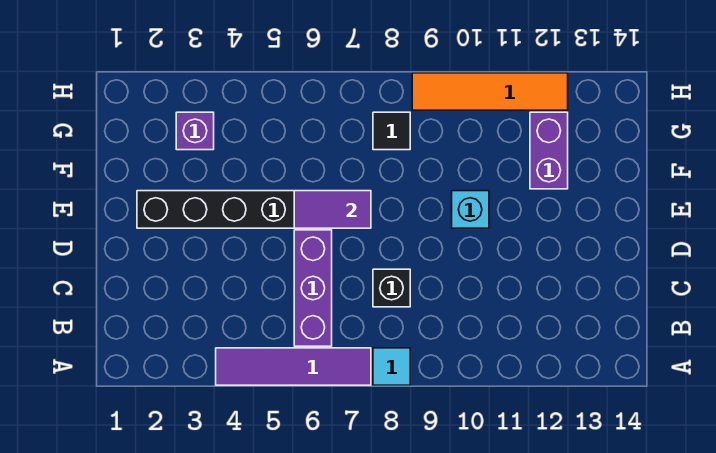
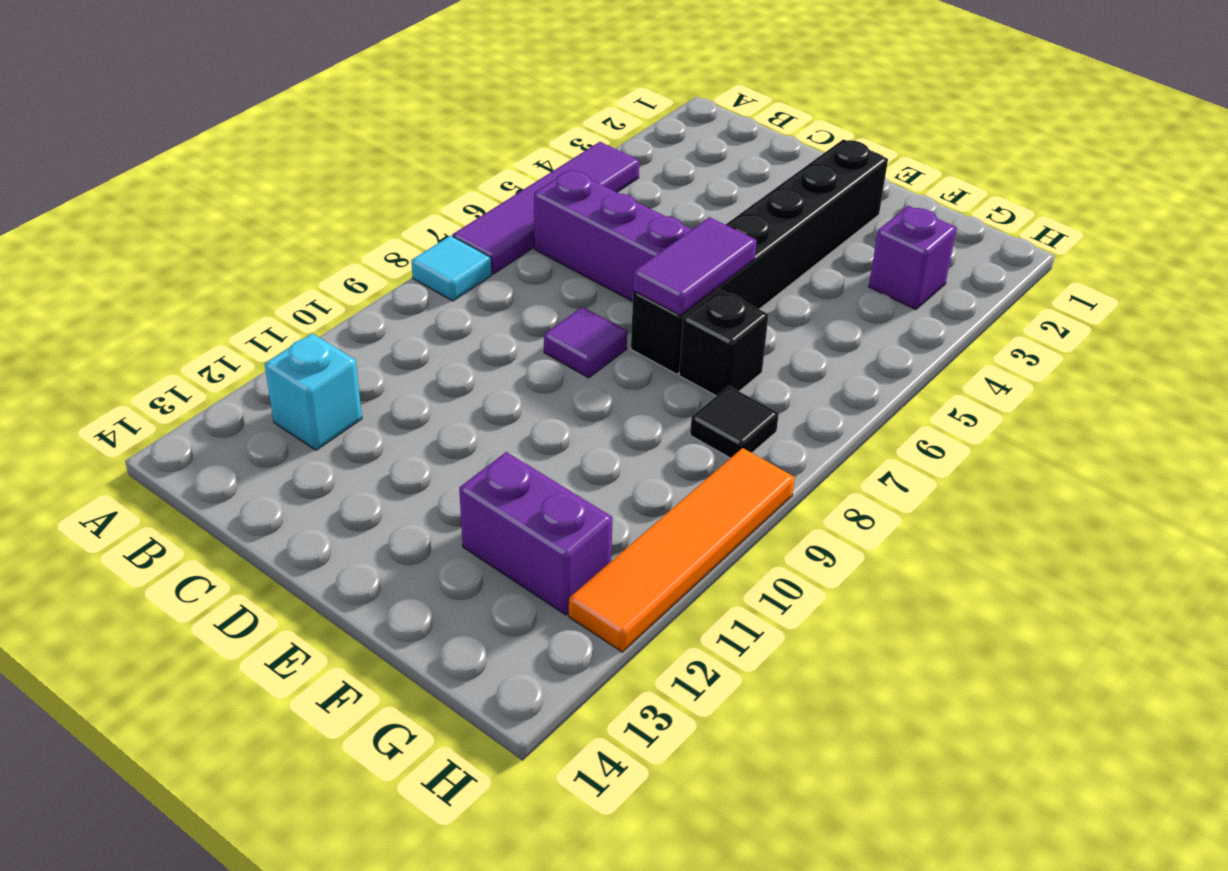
black 1x1 brick [373,269,410,307] -> black 1x1 brick moved to [679,290,769,396]
none -> purple 1x1 tile [544,307,627,378]
cyan 1x1 brick [452,191,489,228] -> cyan 1x1 brick moved to [265,333,362,450]

